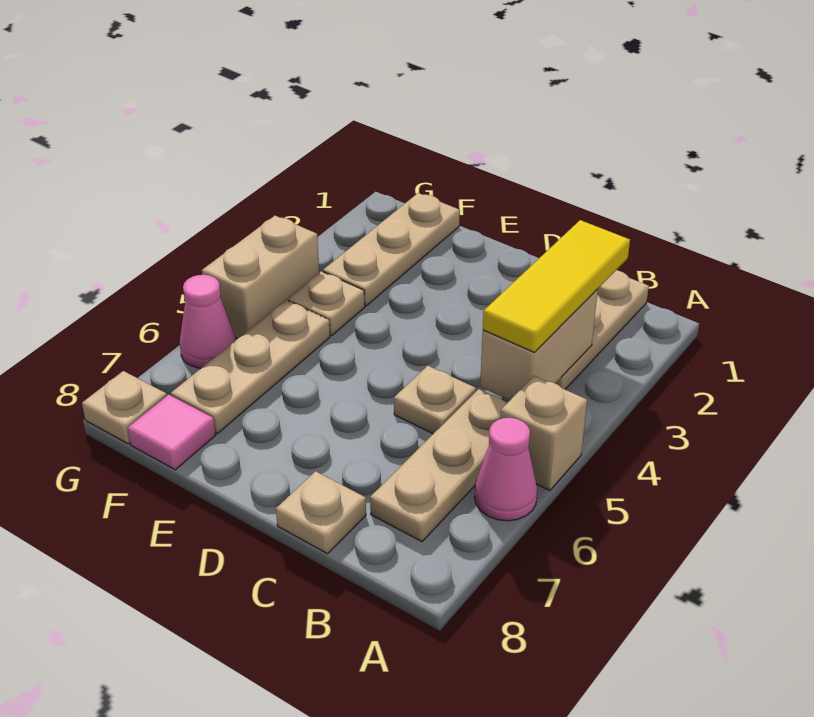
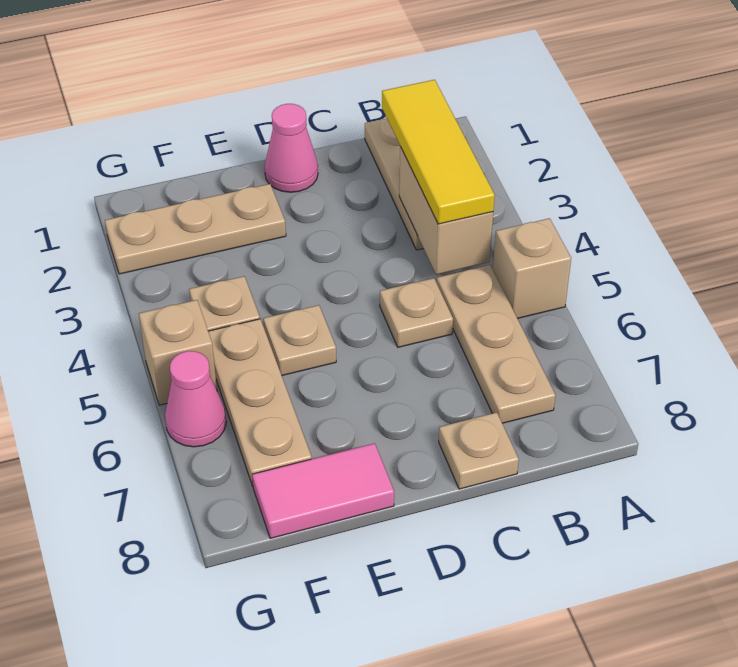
pink 1x1 cone [474,418,537,521] -> pink 1x1 cone moved to [265,104,318,192]
tan 1x3 plate [323,193,460,306] -> tan 1x3 plate turned to [105,184,286,274]
pink 1x1 tile [128,395,216,470] -> pink 1x2 tile [252,443,394,538]
tan 1x2 brick [202,216,319,339] -> tan 1x1 brick [139,300,217,405]
tan 1x1 plate [82,371,167,444] -> tan 1x1 plate moved to [263,305,336,375]

